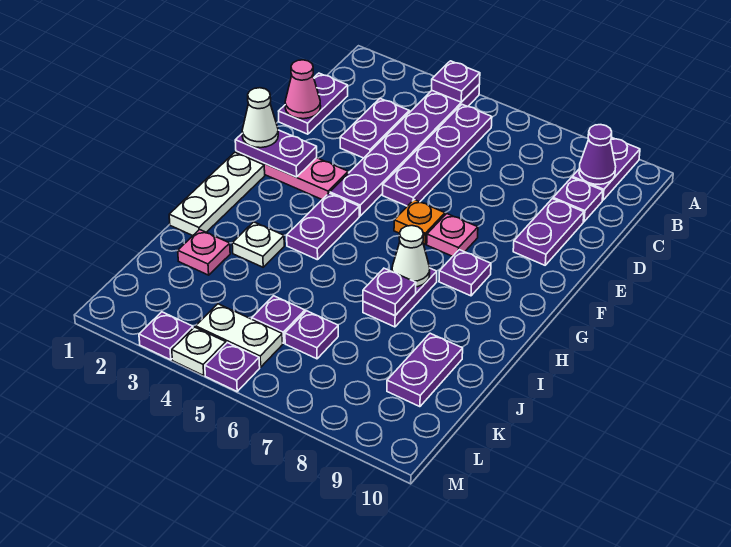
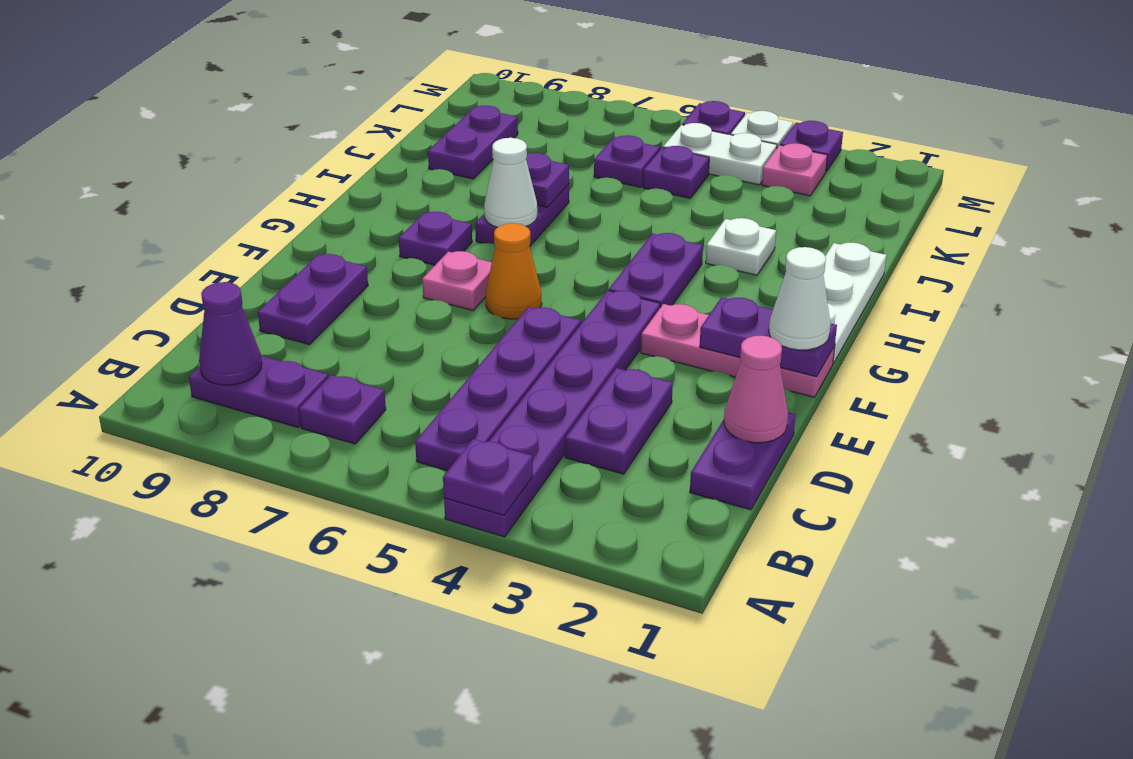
purple 1x2 plate [572,137,640,200] -> purple 1x2 plate turned to [189,356,328,428]
purple 1x1 plate [553,178,603,222] -> purple 1x1 plate moved to [299,375,386,444]
orange 1x1 plate [394,200,445,244] -> orange 1x1 cone [486,223,542,319]
pink 1x1 plate [178,229,230,275] -> pink 1x1 plate moved to [762,143,827,196]

